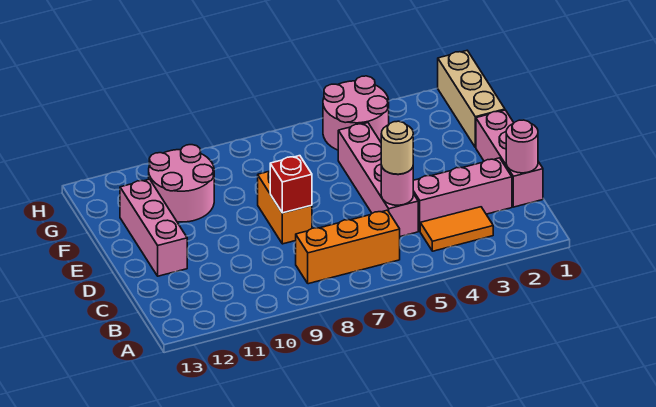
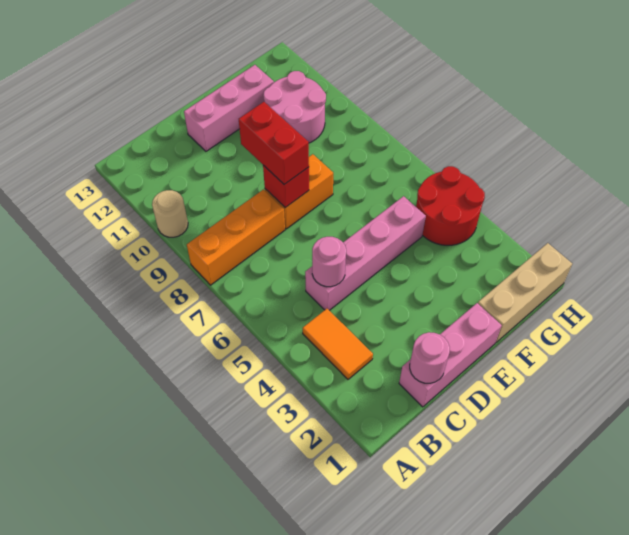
orange 1x3 brick [296,210,400,284] -> orange 1x3 brick turned to [187,190,285,285]
pink 1x3 brick [413,158,512,231] -> none
tan 1x1 round brick [381,121,413,174] -> tan 1x1 round brick moved to [152,190,188,237]
none -> red 1x2 brick [239,102,309,184]
pink 2x2 round brick [323,76,389,150] -> red 2x2 round brick [416,166,485,245]

